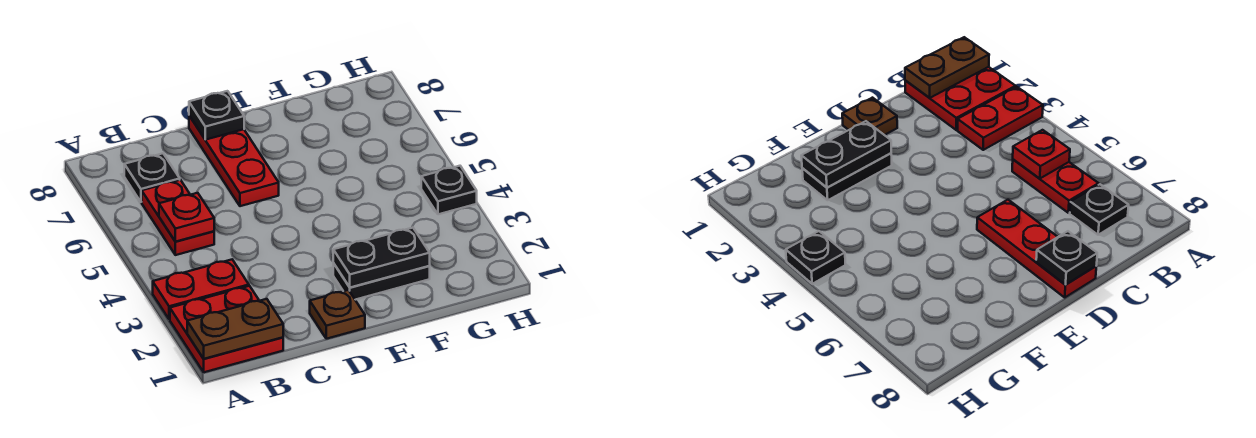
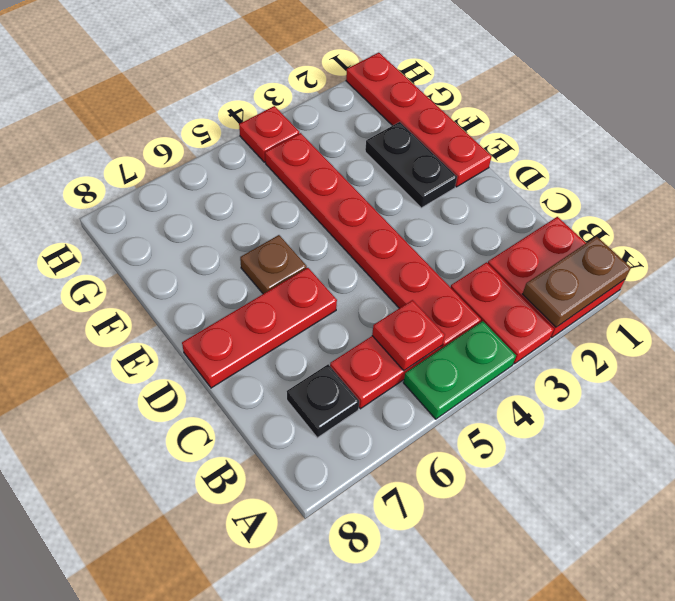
brown 1x2 plate [187,299,283,359] -> brown 1x2 plate turned to [523,236,631,327]
none -> green 1x2 plate [403,321,516,419]
none -> red 1x6 plate [265,133,481,348]
brown 1x1 plate [310,290,365,339] -> brown 1x1 plate moved to [240,235,307,294]
black 1x1 plate [189,91,244,140] -> none
none -> red 1x4 plate [346,53,492,187]
black 1x2 plate [333,228,430,287] -> none
black 1x1 plate [421,166,477,214] -> red 1x1 plate [239,106,299,162]

